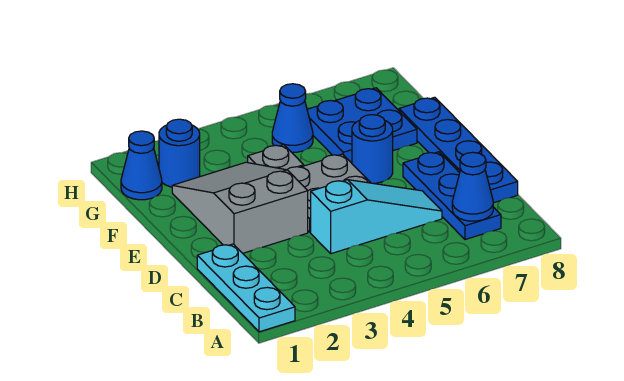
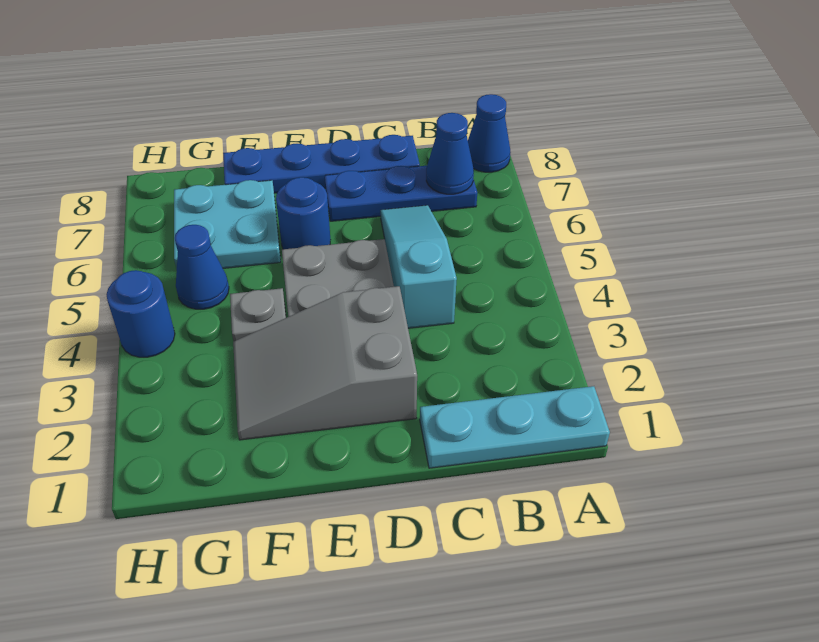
blue 2x2 plate [307,88,417,163] -> cyan 2x2 plate [174,180,281,269]
blue 1x1 cone [121,131,162,200] -> blue 1x1 cone moved to [468,94,511,172]
blue 1x1 round brick [159,119,200,187] -> blue 1x1 round brick moved to [106,270,175,357]

